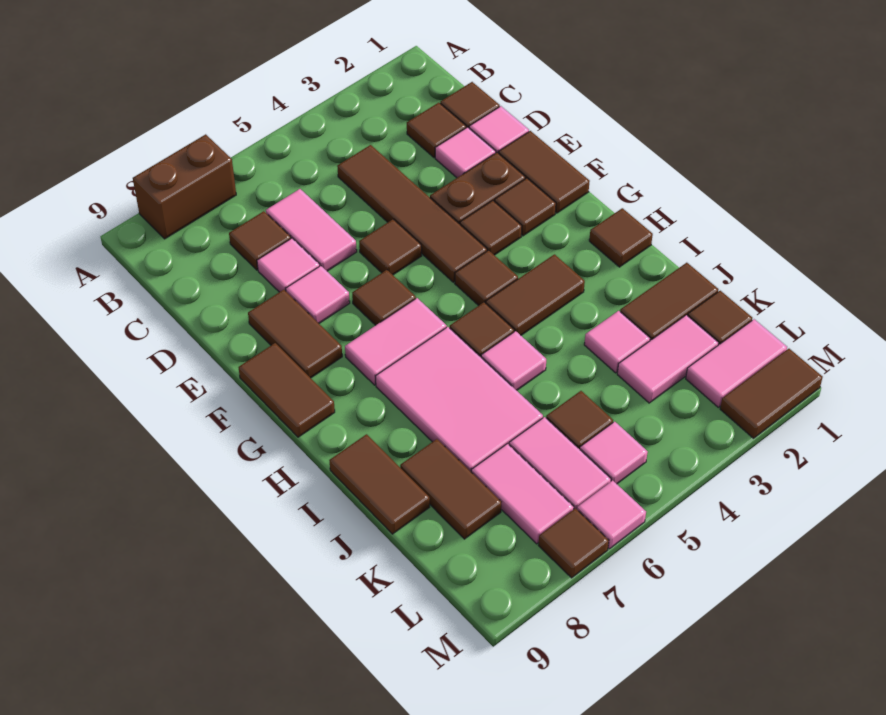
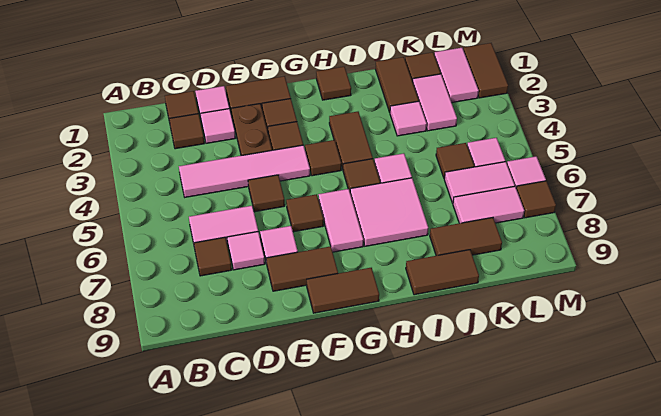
brown 1x2 brick [133,134,236,239] -> none
brown 1x4 tile [337,145,487,282] -> pink 1x4 tile [179,145,310,197]
pink 2x3 tile [376,327,543,472] -> pink 2x2 tile [350,178,428,246]

